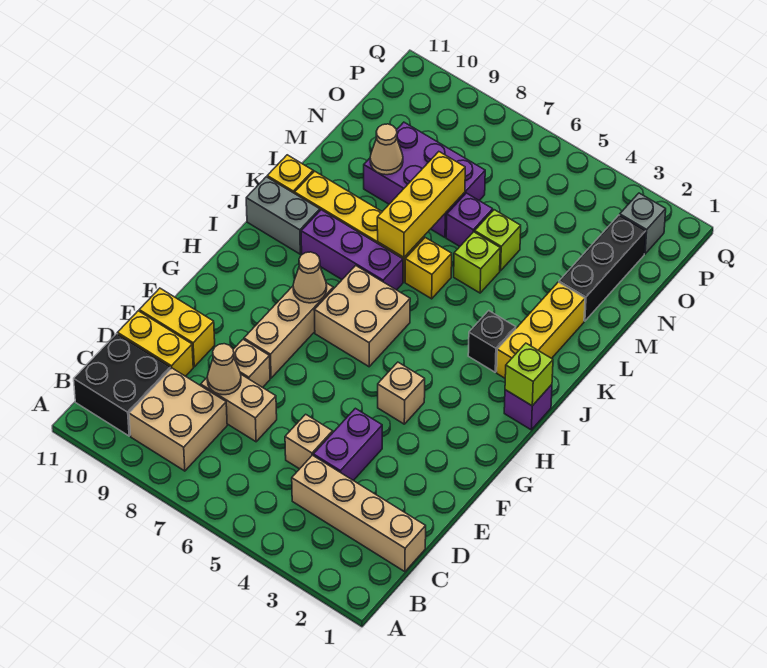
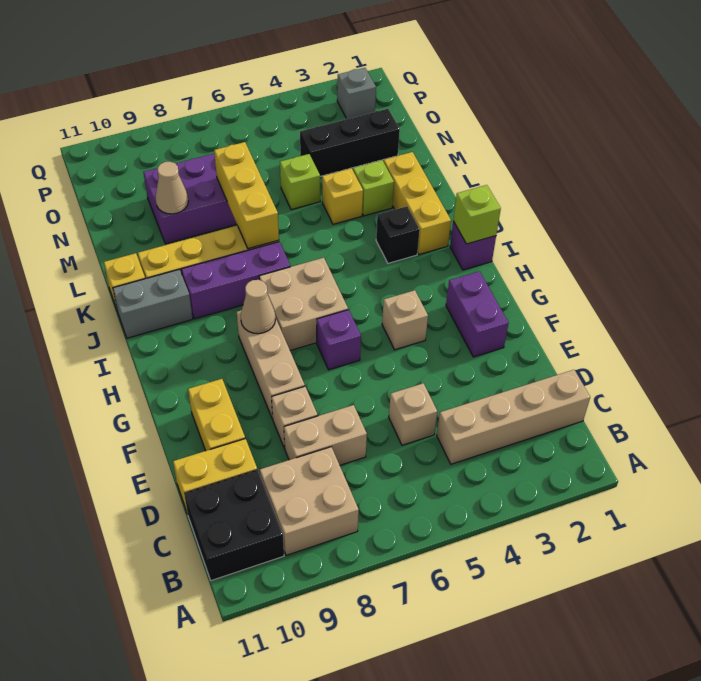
purple 1x2 brick [313,408,382,481] -> purple 1x2 brick moved to [446,271,509,357]
tan 1x1 cone [207,344,241,395] -> none
yellow 1x2 brick [139,288,215,367] -> yellow 1x2 brick turned to [188,379,245,451]
yellow 1x1 brick [405,238,452,299] -> yellow 1x1 brick moved to [322,168,363,224]
lime 1x1 brick [454,232,500,293] -> lime 1x1 brick moved to [353,160,394,216]
black 1x3 brick [559,215,646,321] -> black 1x3 brick turned to [300,109,400,176]
purple 1x1 brick [446,193,493,246] -> purple 1x1 brick moved to [317,310,361,370]

